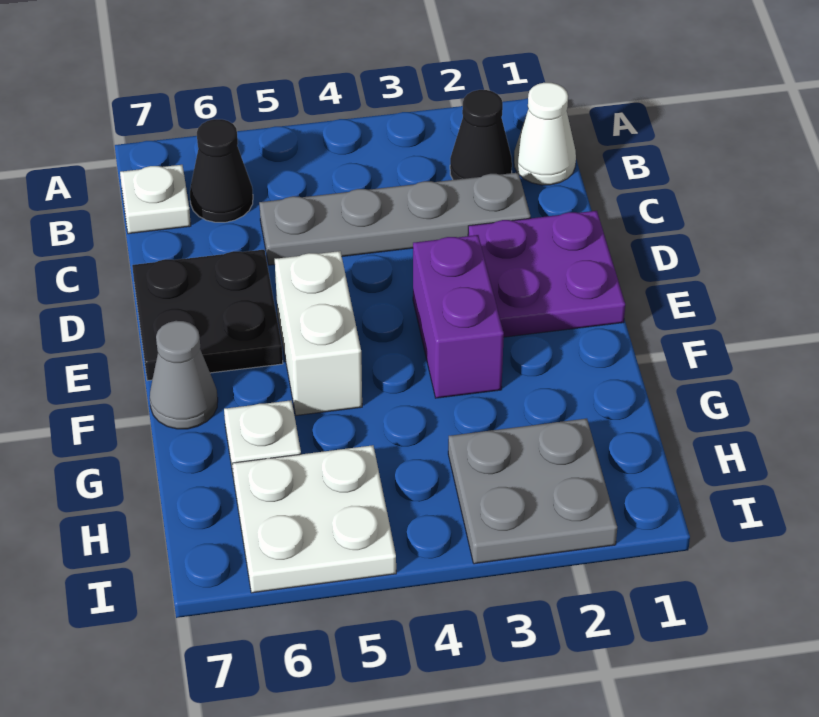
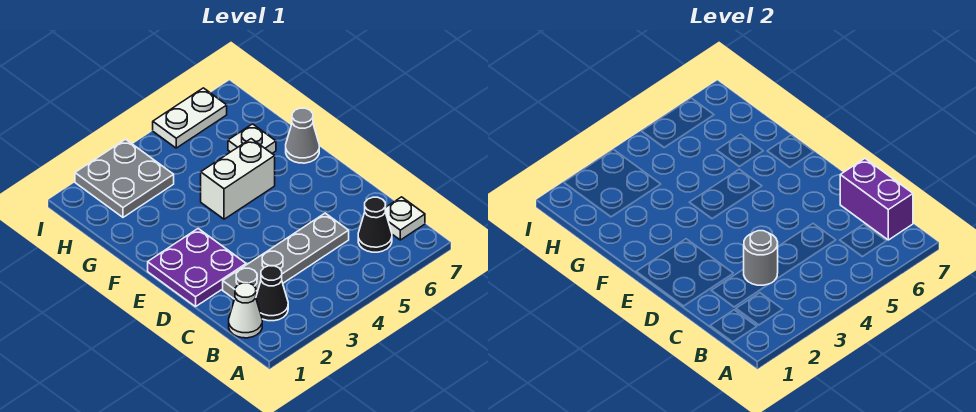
none -> grey 1x1 round brick [744,231,778,285]
black 2x2 plate [132,250,283,381] -> none
purple 1x2 brick [413,235,504,398] -> purple 1x2 brick moved to [840,159,913,240]
white 1x2 brick [275,251,362,415] -> white 1x2 brick turned to [201,139,275,219]
white 2x2 plate [232,445,396,593] -> white 1x2 plate [153,88,227,148]

